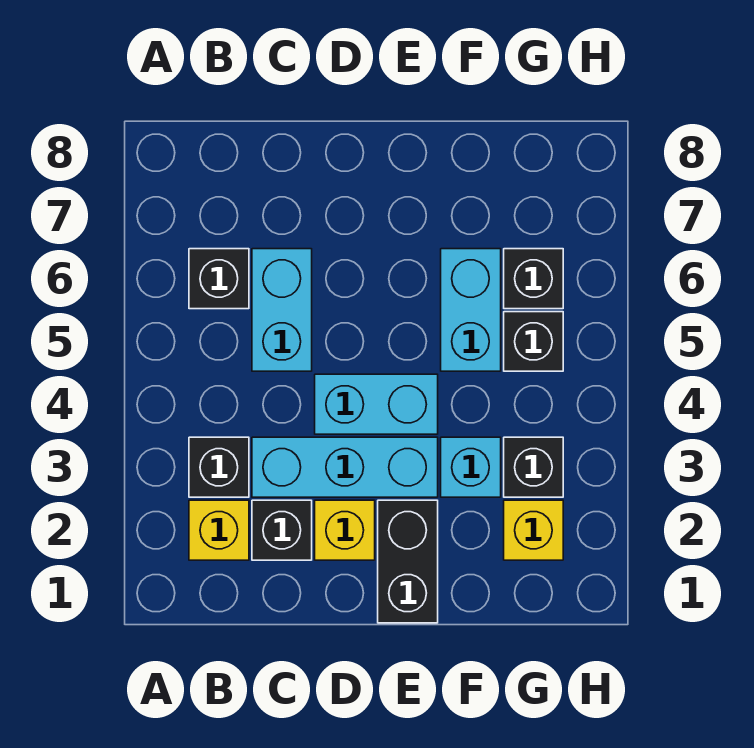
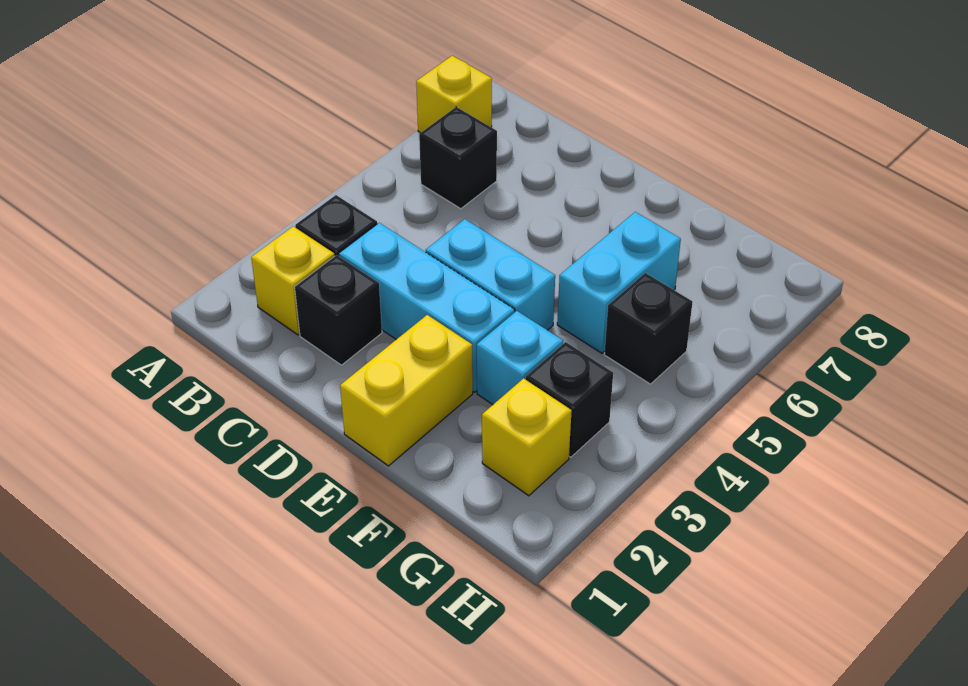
cyan 1x2 brick [252,249,312,371] -> none
yellow 1x1 brick [315,500,375,560] -> yellow 1x1 brick moved to [416,56,492,133]
black 1x2 brick [378,500,438,623] -> yellow 1x2 brick [340,315,473,466]
black 1x1 brick [504,249,563,309] -> none

